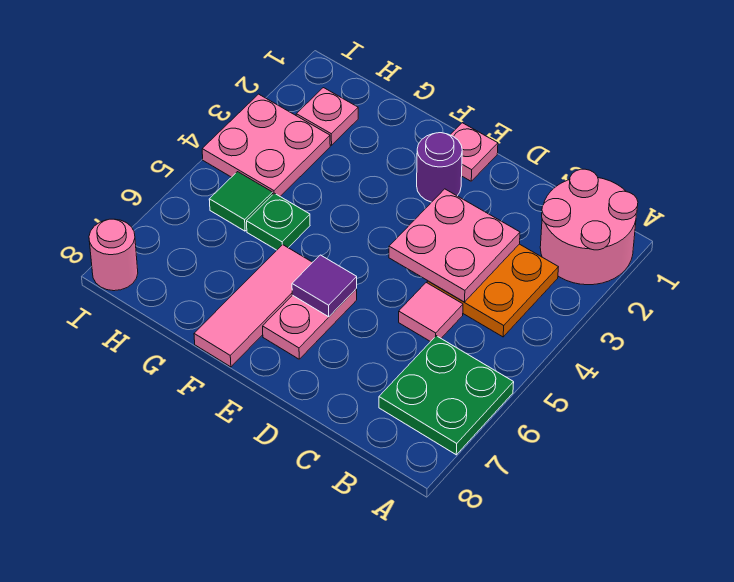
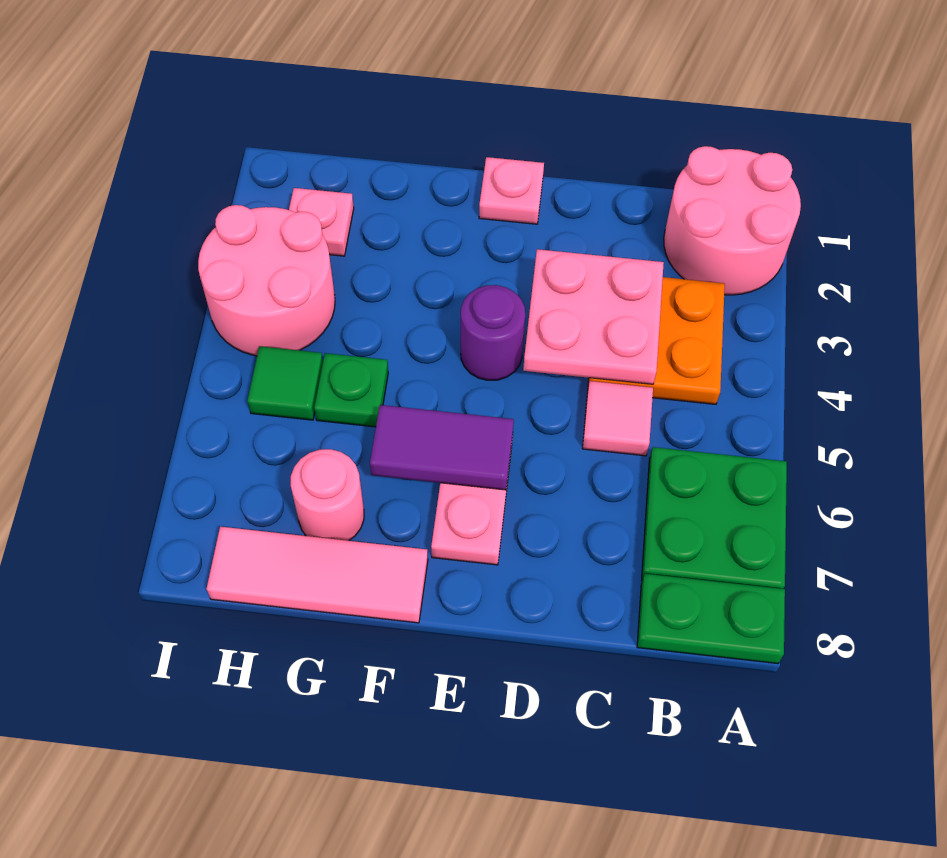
none -> green 1x2 plate [637,574,785,664]
purple 1x1 round brick [417,133,462,202] -> purple 1x1 round brick moved to [461,285,525,380]
purple 1x1 tile [292,255,357,317] -> purple 1x2 tile [370,405,514,490]
pink 1x3 tile [194,245,313,367] -> pink 1x3 tile turned to [207,527,428,623]
pink 2x2 plate [202,94,330,196] -> pink 2x2 round brick [198,205,335,356]
pink 1x1 round brick [89,219,138,291] -> pink 1x1 round brick moved to [291,449,364,541]

